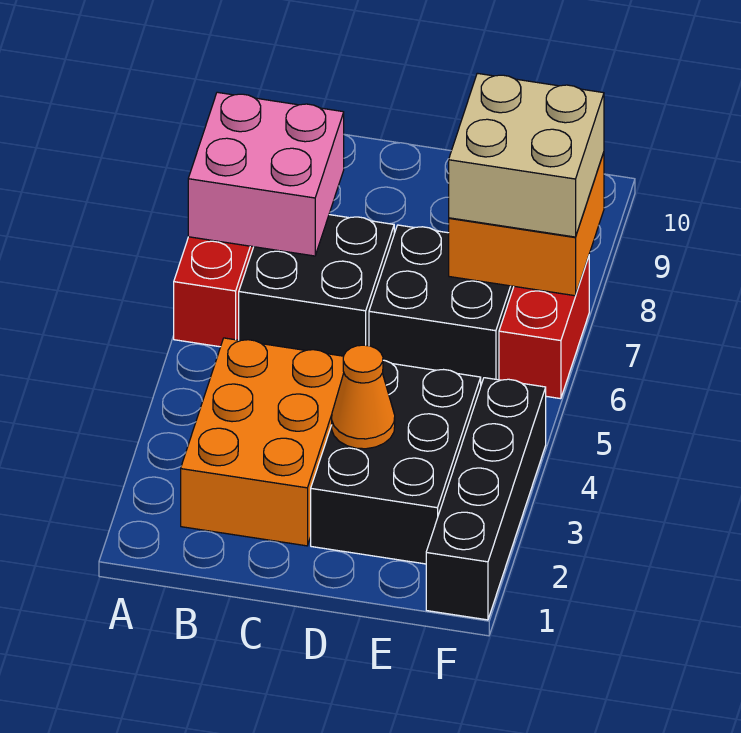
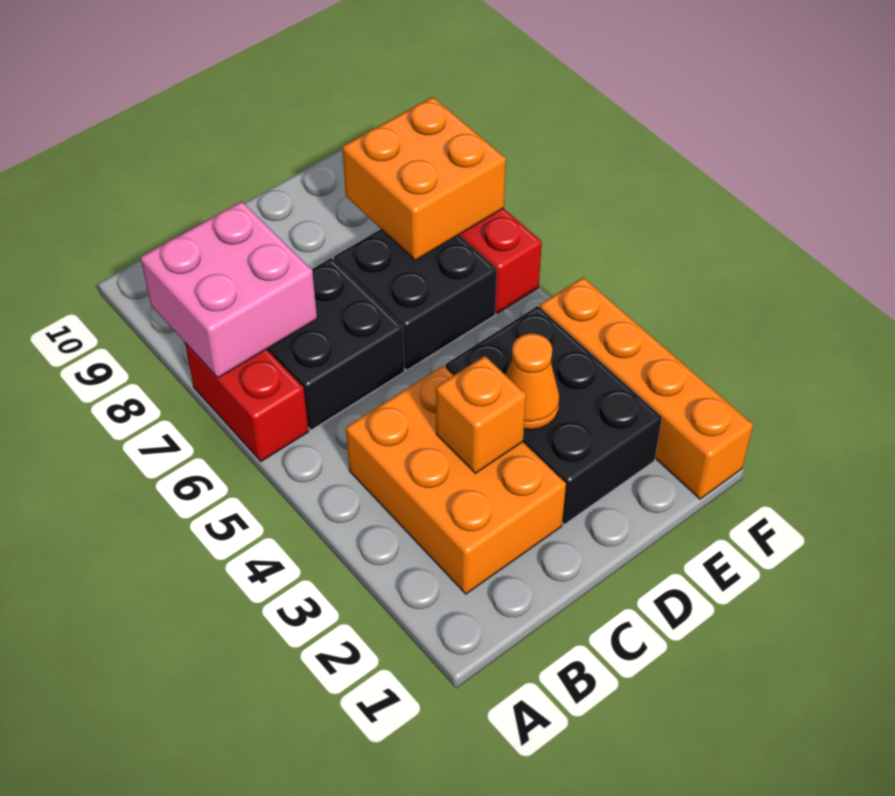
none -> orange 1x1 brick [436,356,526,473]
tan 2x2 brick [449,73,604,237] -> none
black 1x4 brick [426,378,546,620] -> orange 1x4 brick [540,278,753,499]

